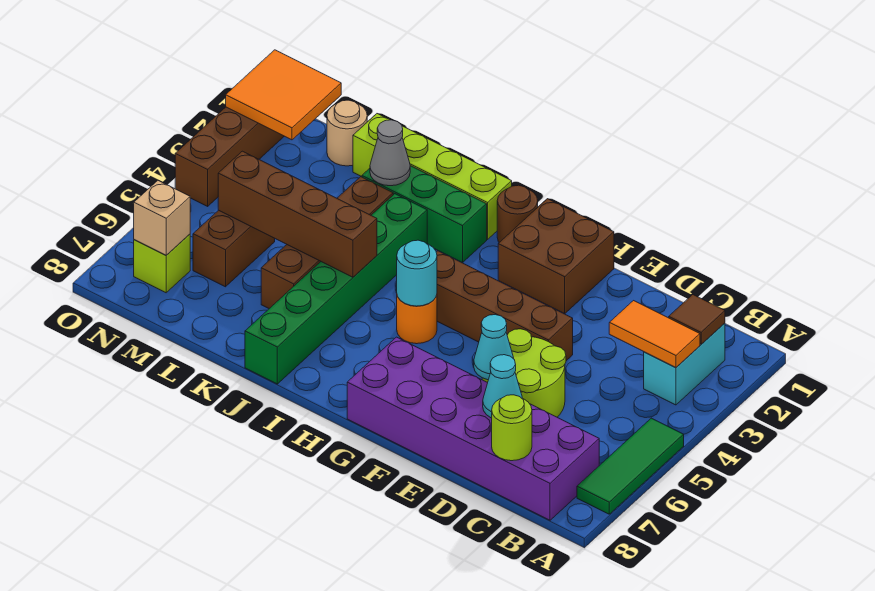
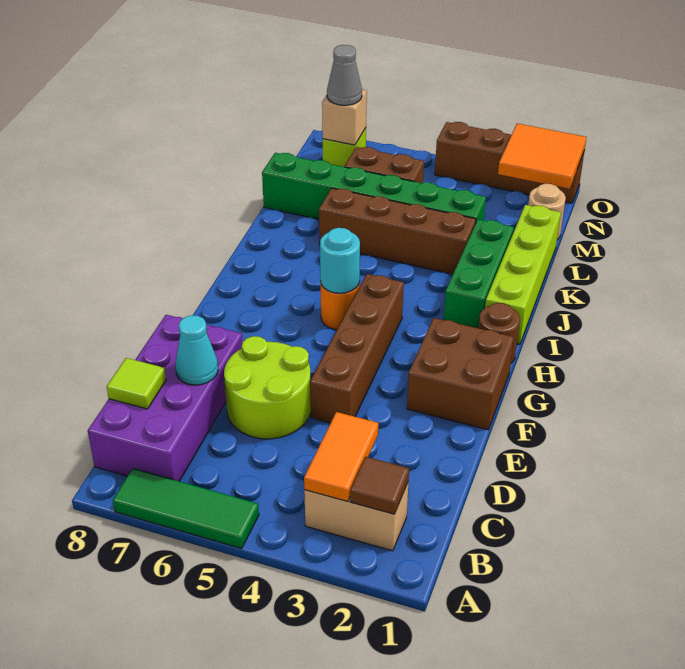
cyan 1x2 brick [644,323,725,405] -> tan 1x2 brick [304,481,409,551]
purple 2x6 brick [347,337,599,520] -> purple 2x4 brick [88,315,243,481]
lime 1x1 round brick [492,395,532,461] -> lime 1x1 tile [107,358,166,409]
cyan 1x1 cone [474,315,514,380] -> none
green 1x6 brick [245,194,427,384] -> green 1x6 brick moved to [262,153,486,222]
brown 1x4 brick [218,151,377,277] -> none
grey 1x1 cone [370,120,410,186] -> grey 1x1 cone moved to [327,45,362,105]

